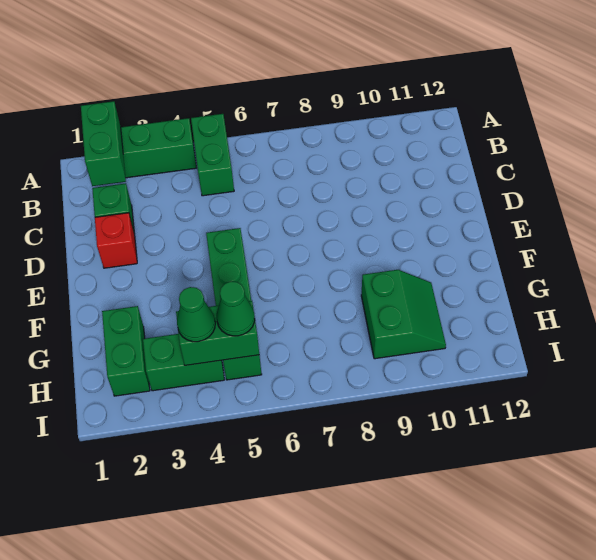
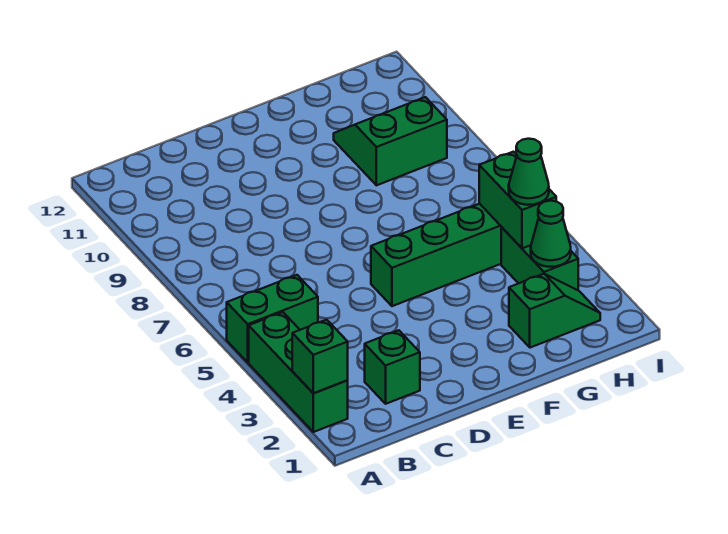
green 1x2 brick [81,101,126,186] -> green 1x1 brick [292,320,348,393]
red 1x1 brick [95,213,137,268] -> none
green 1x2 brick [102,306,150,396] -> green 1x2 slope [509,274,600,348]
green 1x1 cone [217,281,255,336] -> green 1x1 cone moved to [531,201,571,267]

